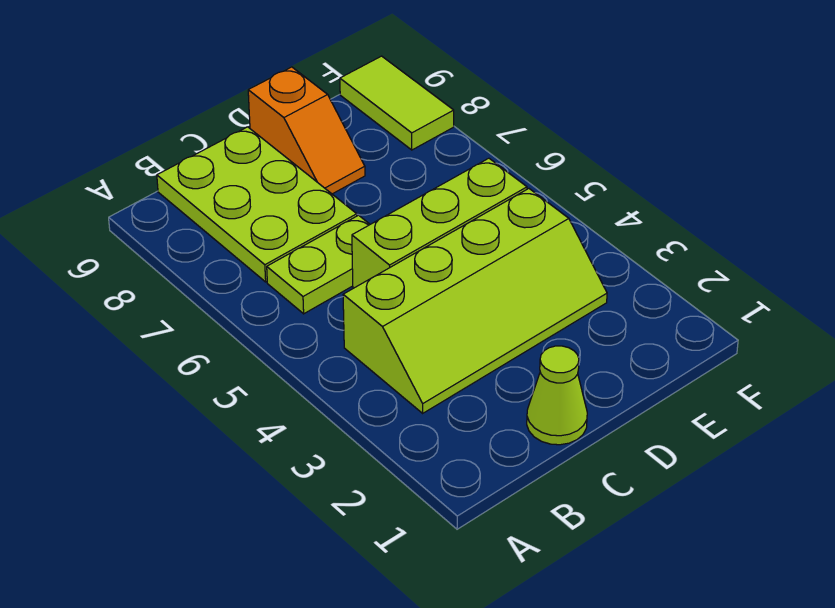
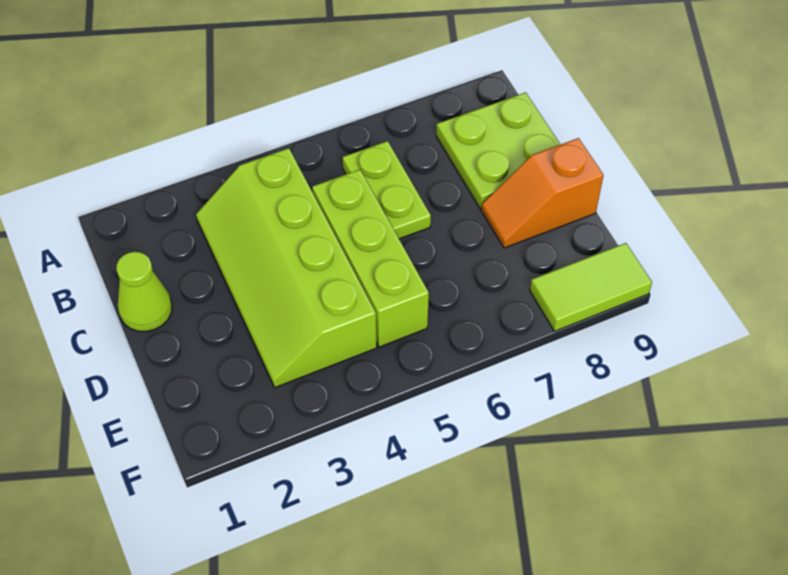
lime 2x3 plate [157,127,357,282] -> lime 2x2 plate [436,92,560,209]

